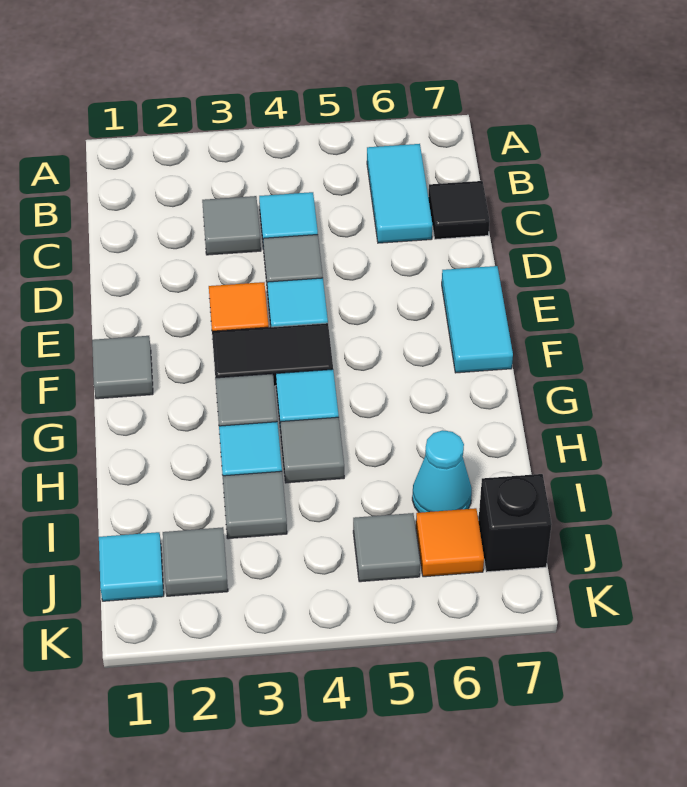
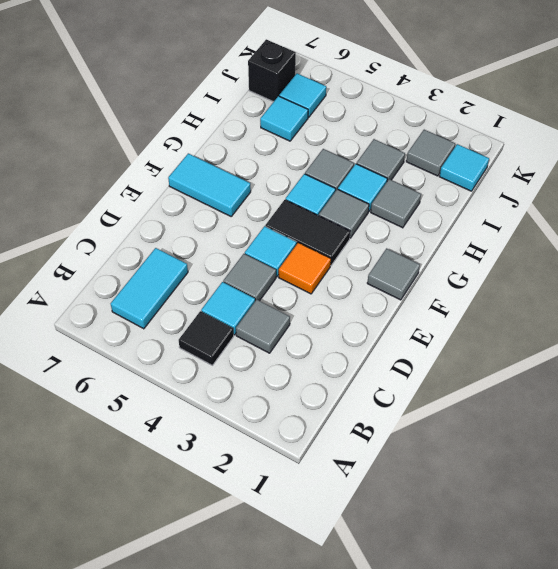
black 1x1 tile [428,181,490,239] -> black 1x1 tile moved to [179,311,234,365]
cyan 1x2 tile [442,266,513,373] -> cyan 1x2 tile turned to [168,153,251,216]
cyan 1x1 cone [412,430,472,513] -> cyan 1x1 tile [260,96,308,141]
grey 1x1 tile [353,513,420,582] -> grey 1x1 tile moved to [371,179,421,228]
orange 1x1 tile [416,508,484,577] -> cyan 1x1 tile [279,73,326,117]

